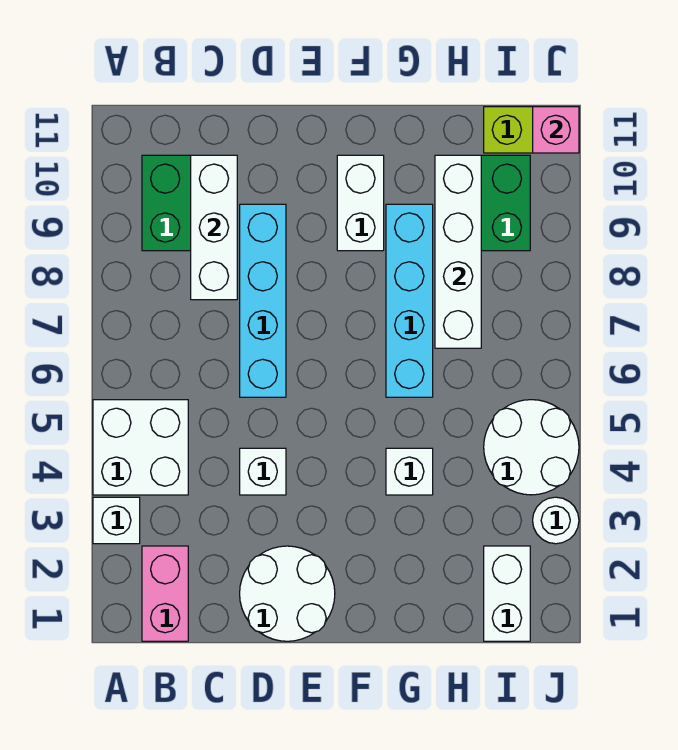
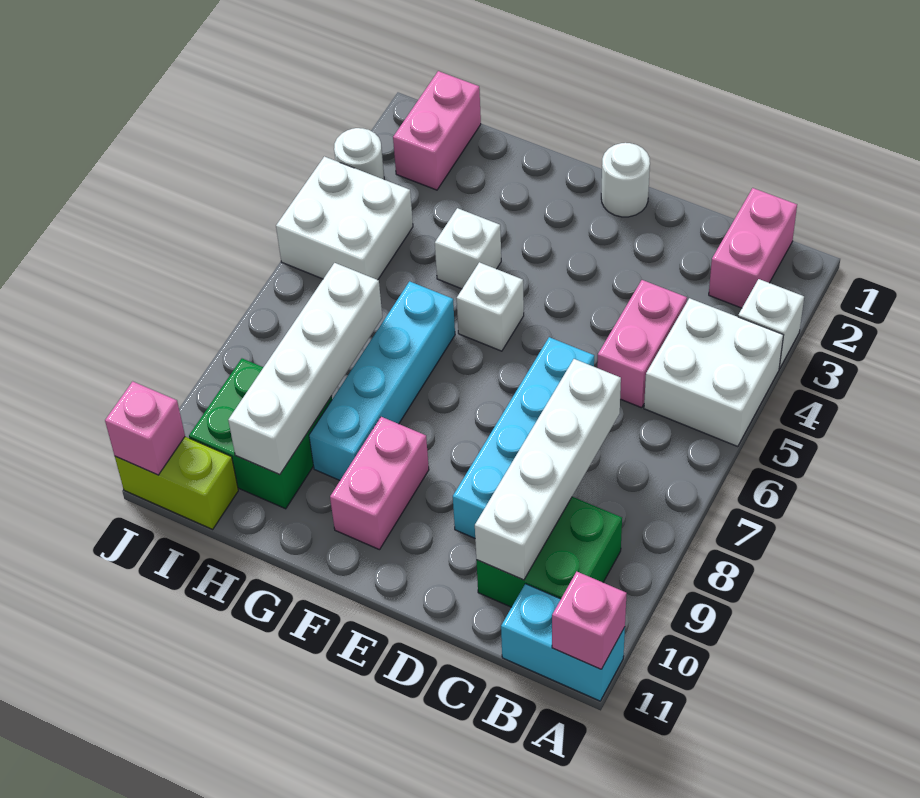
none -> cyan 1x2 brick [501,584,625,701]
none -> pink 1x1 brick [552,572,627,669]
none -> pink 1x2 brick [597,280,687,408]
white 1x3 brick [191,155,237,300] -> white 1x4 brick [475,359,621,580]
white 2x2 round brick [240,546,335,641] -> white 1x1 round brick [601,143,650,217]
white 1x1 brick [240,448,286,495] -> white 1x1 brick moved to [457,262,524,351]
white 1x2 brick [337,155,384,251] -> pink 1x2 brick [330,417,429,550]
white 1x2 brick [484,546,530,641] -> pink 1x2 brick [393,71,481,190]
white 2x2 round brick [484,400,579,495] -> white 2x2 brick [276,156,413,280]

